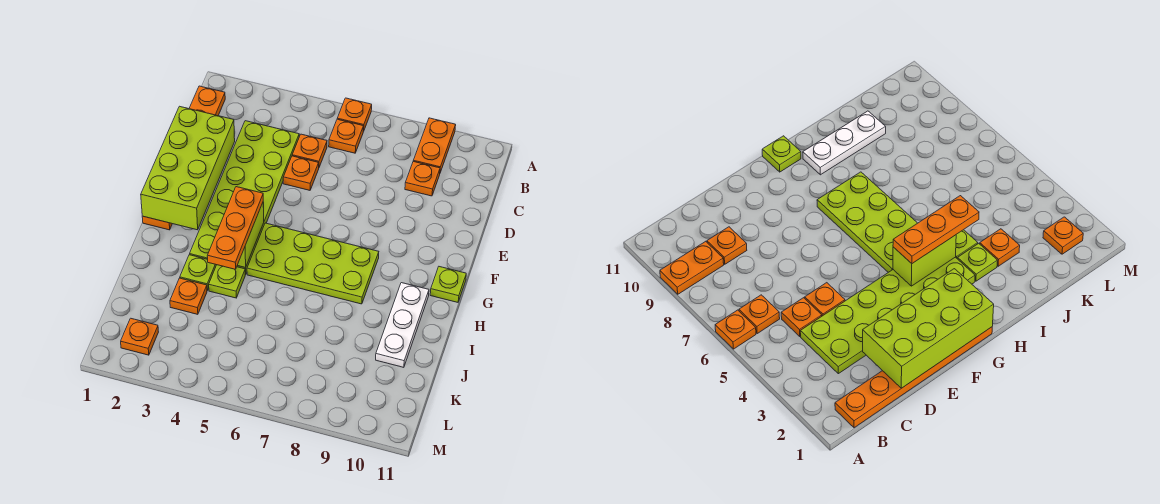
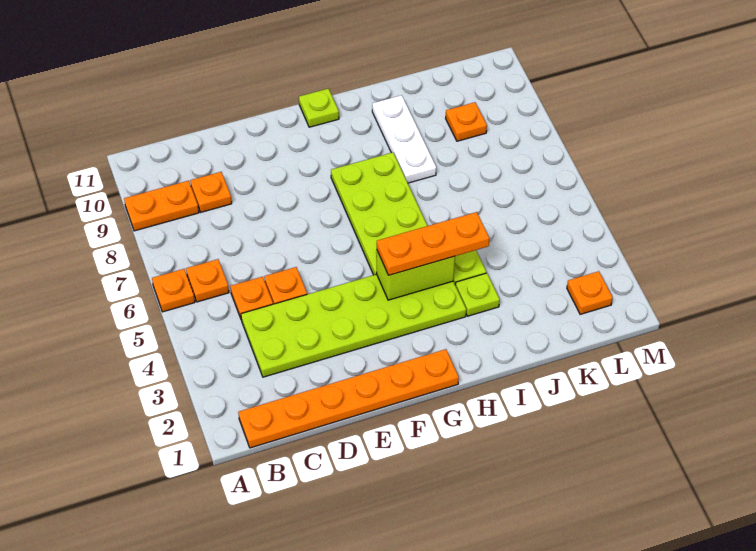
lime 2x4 brick [141,106,235,230] -> none
white 1x3 plate [376,283,429,367] -> white 1x3 plate turned to [372,95,436,183]
orange 1x1 plate [170,278,207,314] -> orange 1x1 plate moved to [446,102,487,141]

